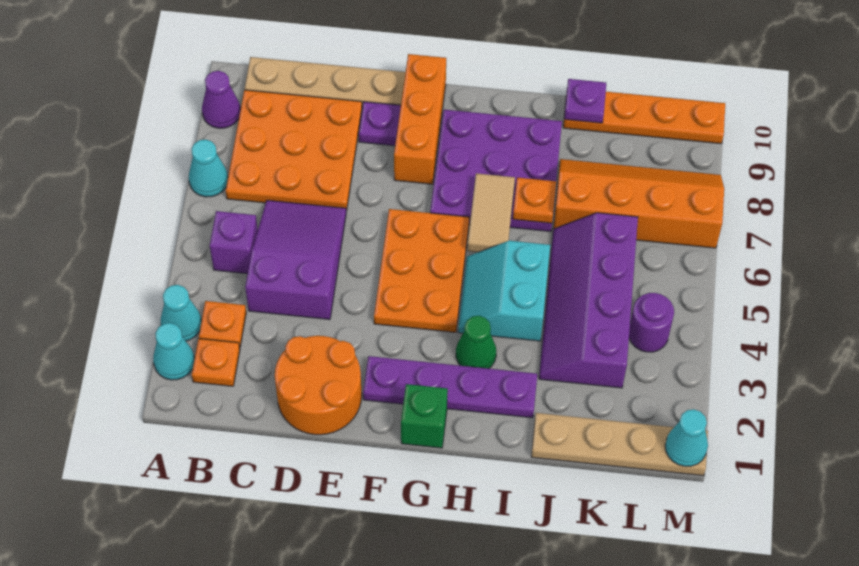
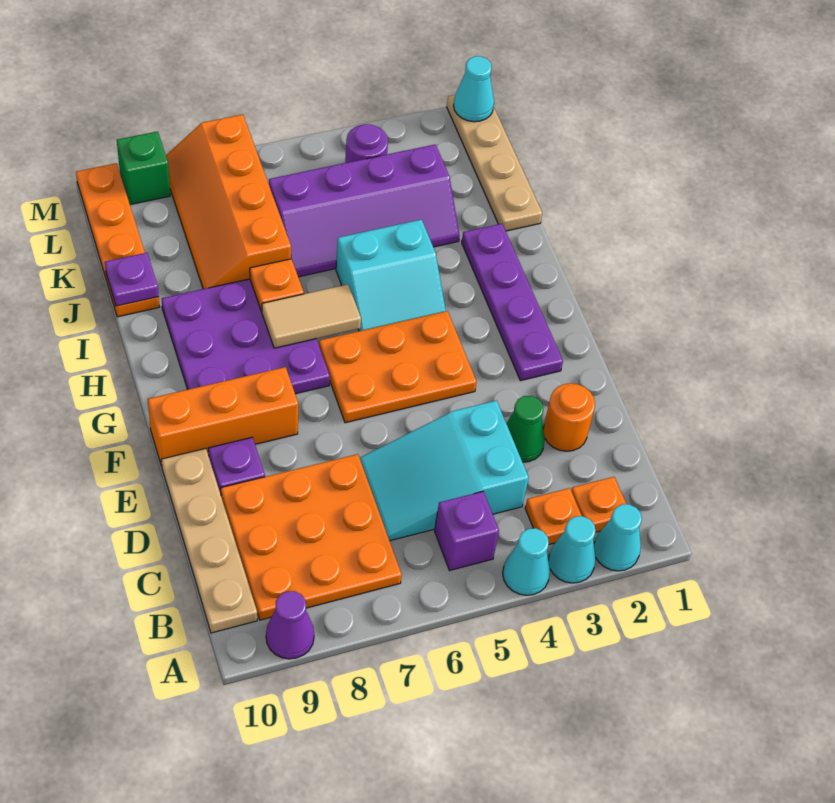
cyan 1x1 cone [189,139,228,197] -> cyan 1x1 cone moved to [503,528,550,595]
purple 2x3 slope [245,200,346,319] -> cyan 2x3 slope [360,401,529,541]
orange 2x2 round brick [275,336,362,435] -> orange 1x1 round brick [543,383,595,451]
green 1x1 brick [401,384,448,448] -> green 1x1 brick moved to [117,131,170,205]
green 1x1 cone [456,316,496,369] -> green 1x1 cone moved to [506,396,545,462]

